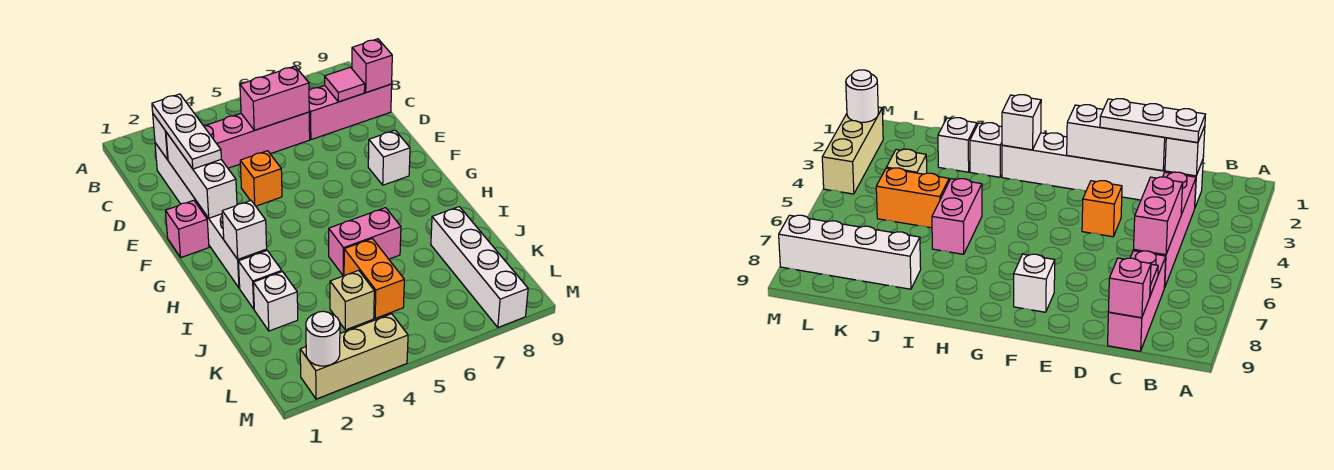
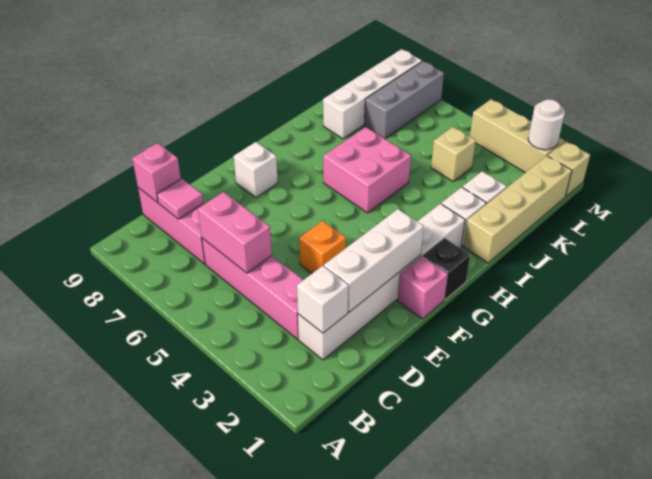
white 1x3 plate [152,94,221,169] -> none
none -> black 1x1 brick [423,238,470,299]
white 1x1 brick [222,201,267,259] -> none
none -> tan 1x4 brick [463,156,572,263]
pink 1x2 brick [329,208,401,276] -> pink 2x2 brick [323,127,411,213]
orange 1x2 brick [344,239,404,318] -> none
none -> grey 1x3 brick [364,61,444,139]
none -> tan 1x1 brick [548,141,590,196]

